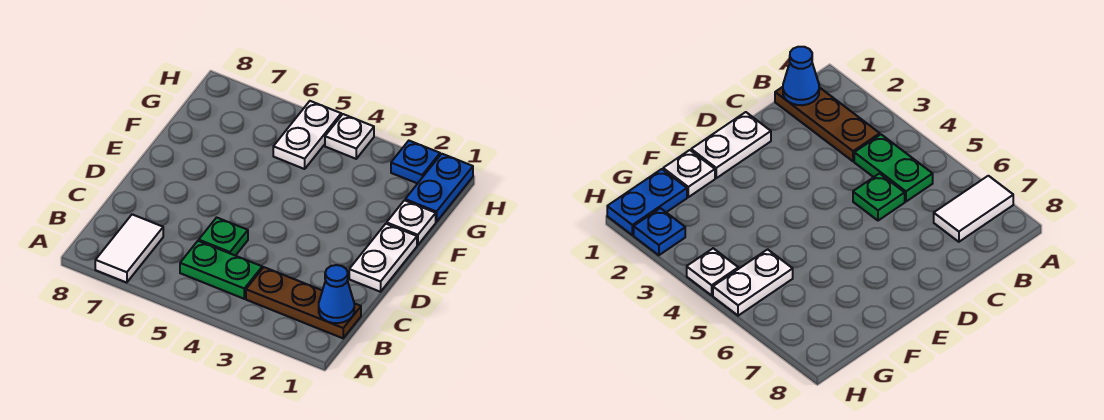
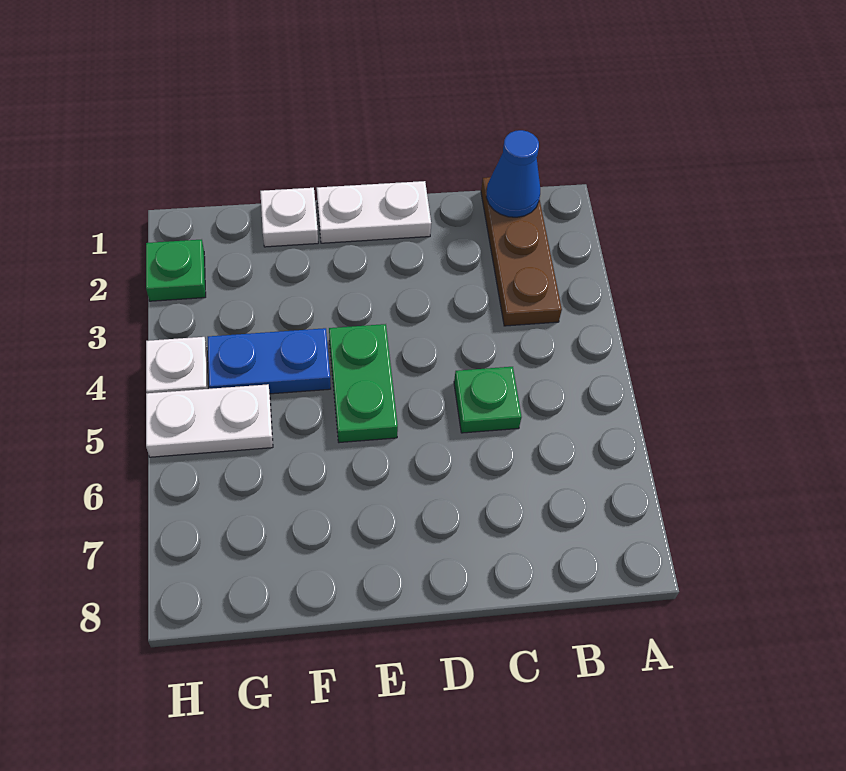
white 1x2 tile [95,214,163,283] -> none
green 1x2 plate [180,241,262,299] -> green 1x2 plate moved to [329,324,398,443]
blue 1x2 plate [405,154,473,222] -> blue 1x2 plate moved to [208,328,331,394]
blue 1x1 plate [391,141,440,184] -> green 1x1 plate [146,239,206,301]

